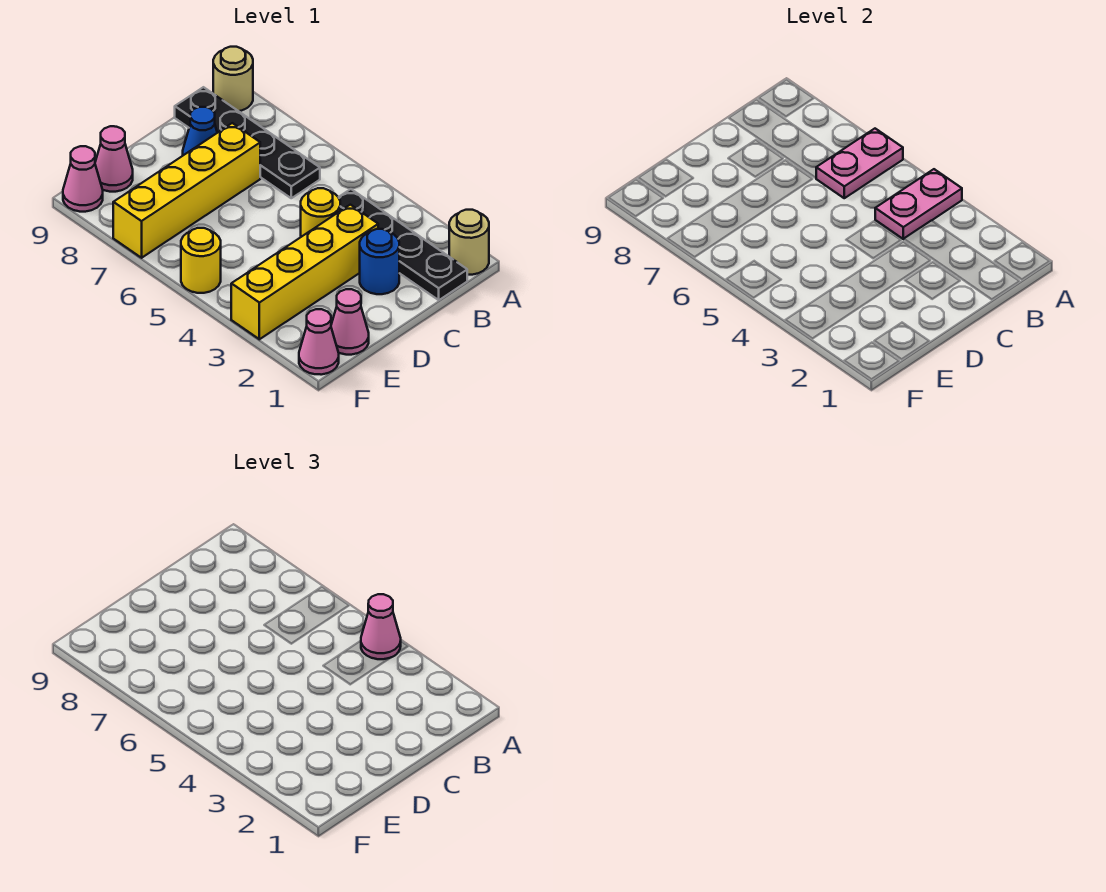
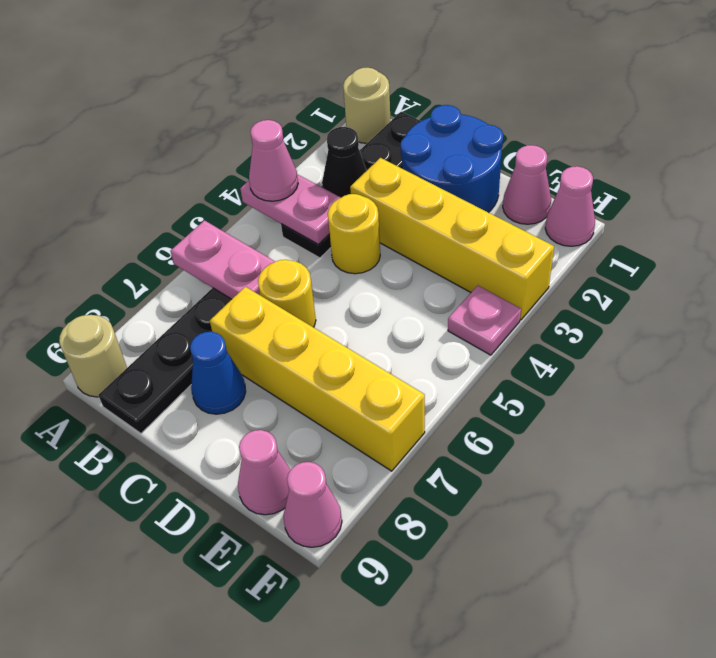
none -> black 1x1 cone [322,127,367,198]
blue 1x1 round brick [360,229,399,294] -> blue 2x2 round brick [401,105,503,213]
none -> pink 1x1 plate [448,286,521,355]
yellow 1x1 round brick [181,228,221,293] -> yellow 1x1 round brick moved to [258,260,316,327]

